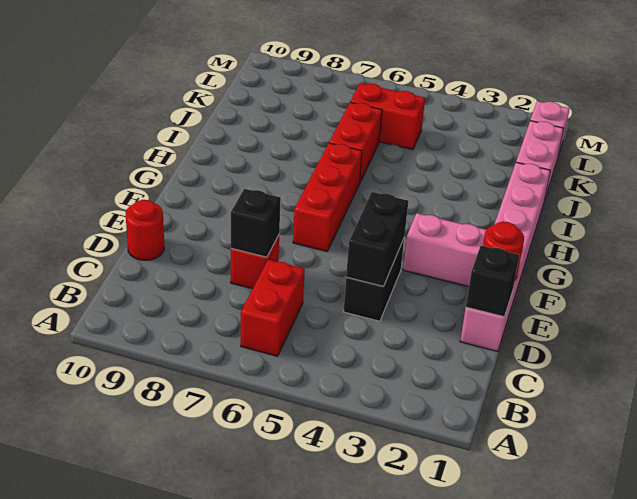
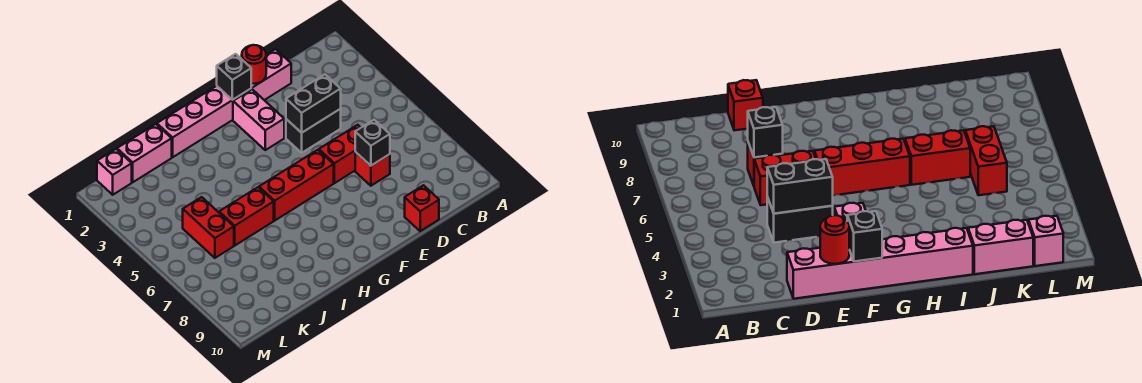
red 1x2 brick [241,260,305,356] -> red 1x2 brick moved to [319,125,361,183]
black 1x1 brick [466,246,519,317] -> black 1x1 brick moved to [217,54,251,100]
red 1x1 round brick [126,200,164,260] -> red 1x1 brick [405,185,439,231]

